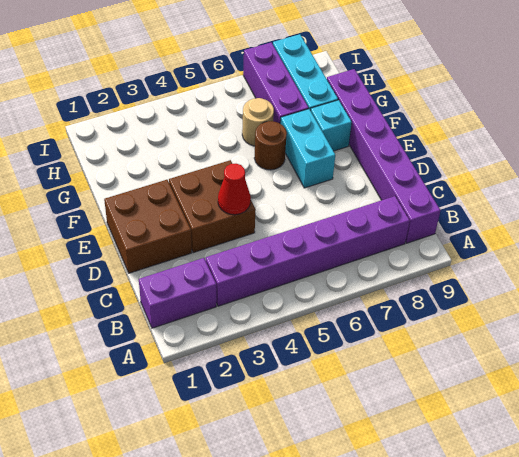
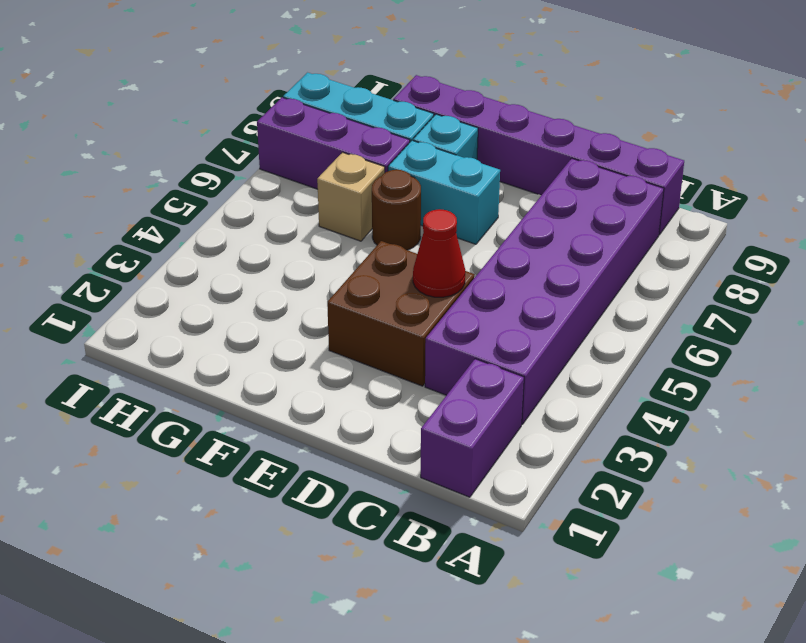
purple 1x6 brick [206,196,410,306] -> purple 2x6 brick [425,158,664,424]
brown 2x2 brick [104,180,192,273] -> none
tan 1x1 round brick [242,98,274,146] -> tan 1x1 brick [317,152,385,241]

